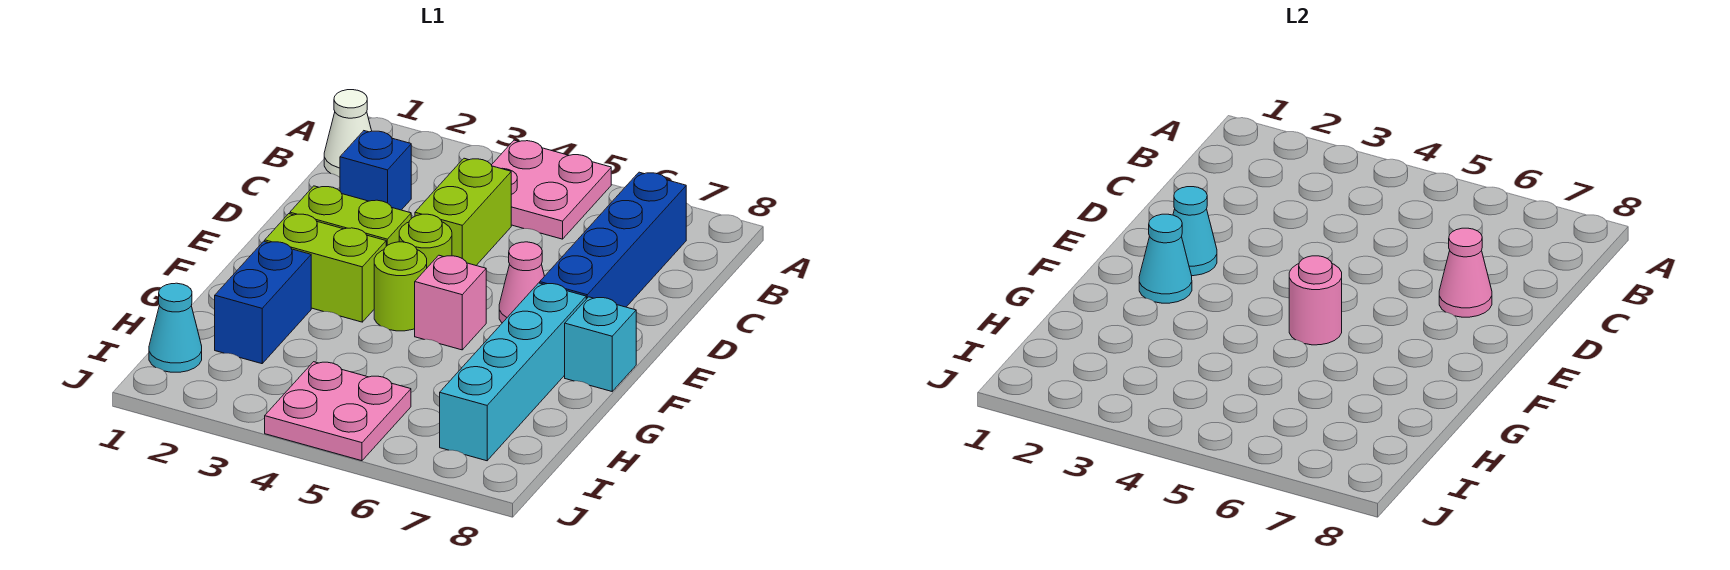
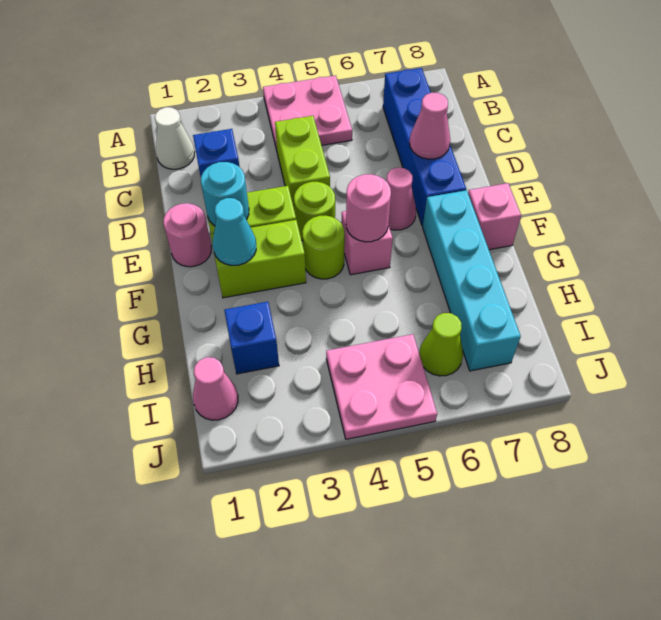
none -> pink 1x1 round brick [163,203,211,267]
cyan 1x1 cone [1173,187,1217,276] -> cyan 1x1 round brick [201,162,249,226]
cyan 1x1 brick [565,297,636,391] -> pink 1x1 brick [468,183,521,250]
blue 1x2 brick [215,241,311,364] -> blue 1x1 brick [224,302,279,374]
cyan 1x1 cone [149,283,202,372] -> pink 1x1 cone [193,357,238,420]
none -> lime 1x1 cone [419,313,463,376]

